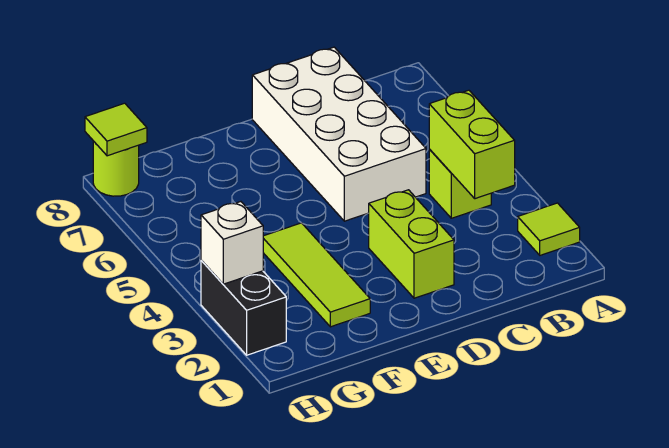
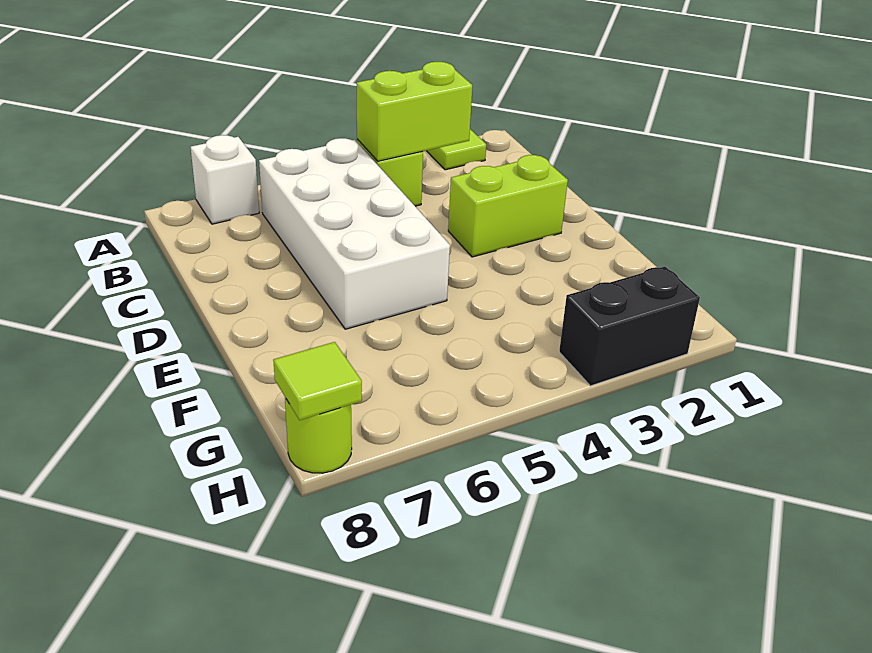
white 2x4 brick [252,47,426,221] -> white 2x4 brick turned to [259,138,450,329]
lime 1x3 tile [263,223,370,327] -> none
white 1x1 brick [201,202,263,284] -> white 1x1 brick moved to [191,135,259,224]

